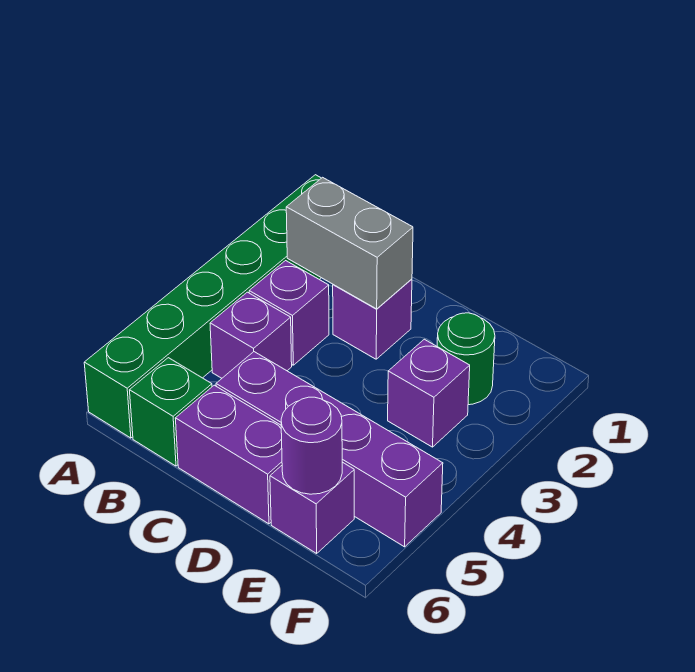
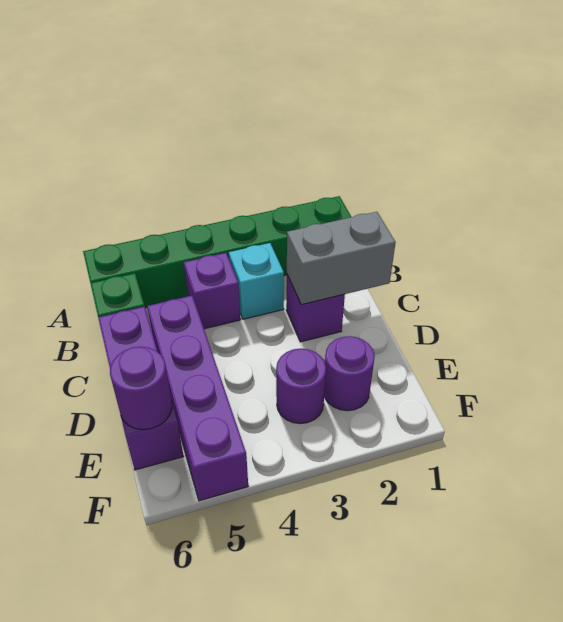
grey 1x2 brick [286,177,413,309] -> grey 1x2 brick turned to [287,212,396,305]
purple 1x1 brick [249,261,329,365] -> cyan 1x1 brick [229,243,284,319]
green 1x1 round brick [437,313,495,405] -> purple 1x1 round brick [324,336,375,411]
purple 1x1 brick [388,339,470,447] -> purple 1x1 round brick [276,349,326,424]

